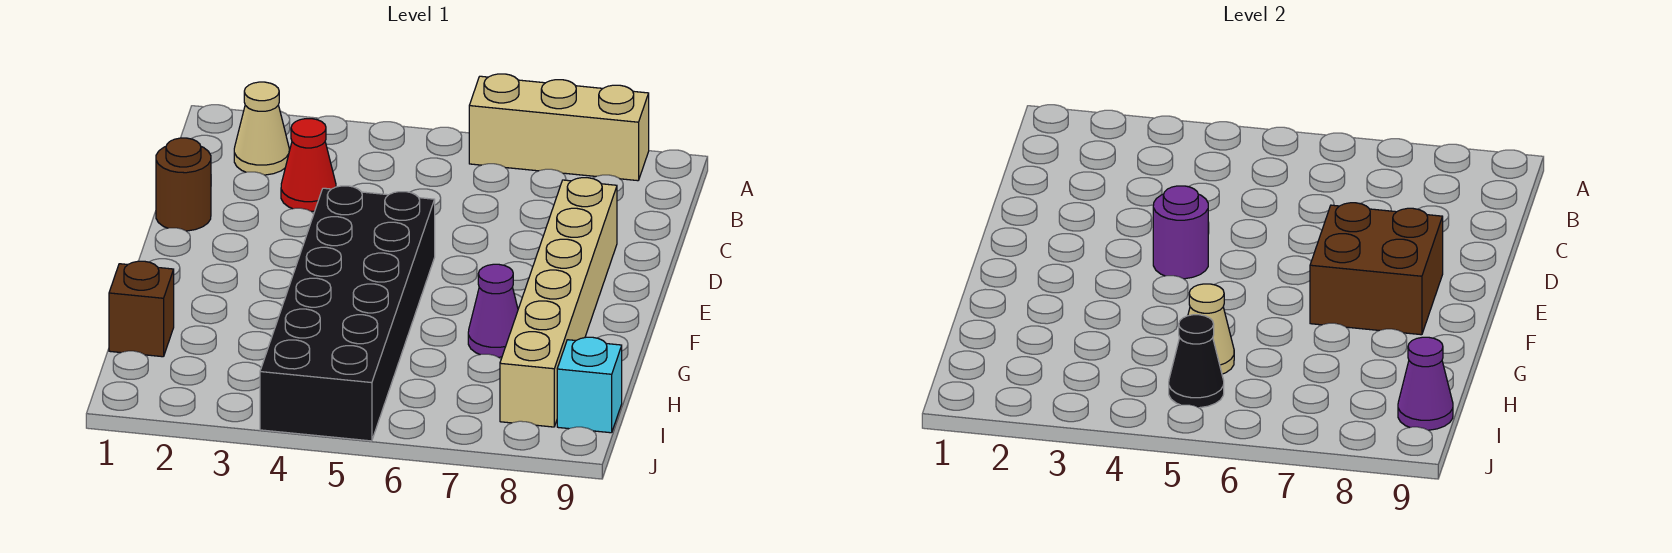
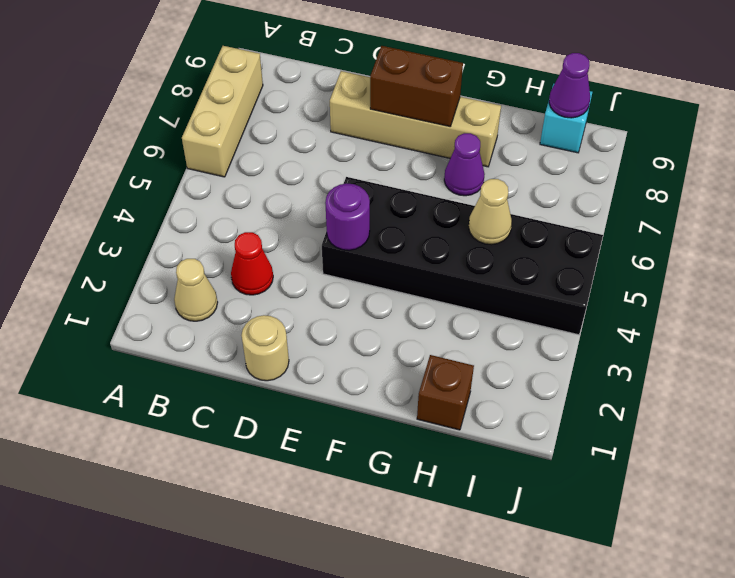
brown 1x1 round brick [156,138,211,231] -> tan 1x1 round brick [241,315,289,381]
tan 1x6 brick [500,178,617,427] -> tan 1x4 brick [330,71,501,167]
brown 2x2 brick [1310,203,1443,335] -> brown 1x2 brick [370,46,463,127]
black 1x1 cone [1169,315,1224,408] -> none

